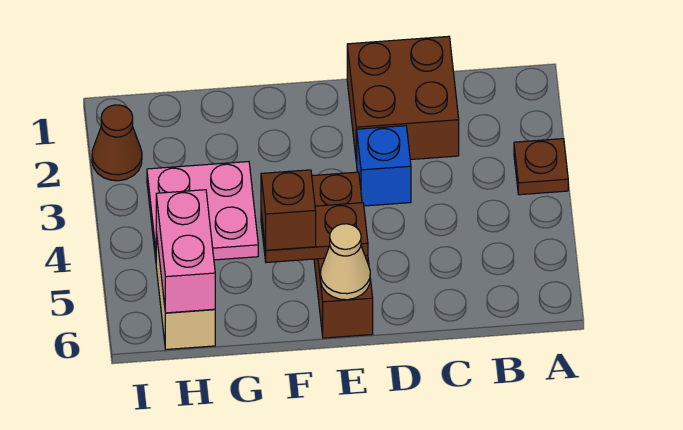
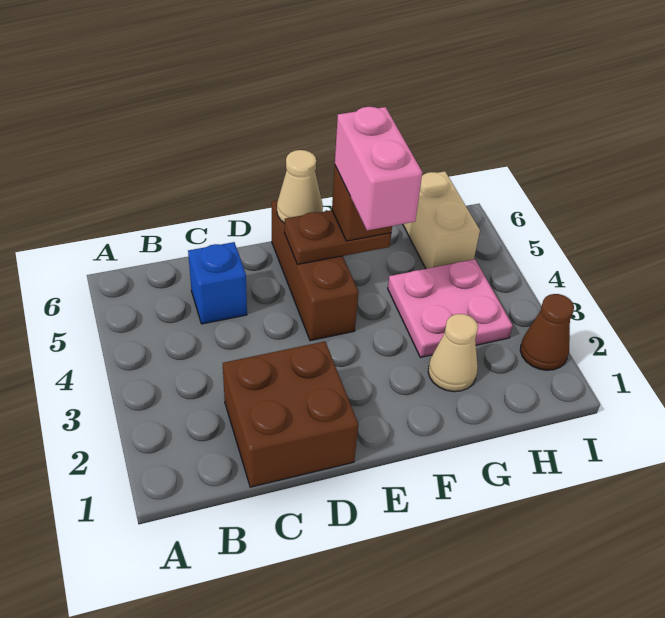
brown 1x1 plate [514,139,568,195] -> none
blue 1x1 brick [357,126,411,206] -> blue 1x1 brick moved to [188,242,247,324]
none -> tan 1x1 cone [428,314,478,392]
pink 1x2 brick [156,190,215,313] -> pink 1x2 brick moved to [335,107,422,230]

